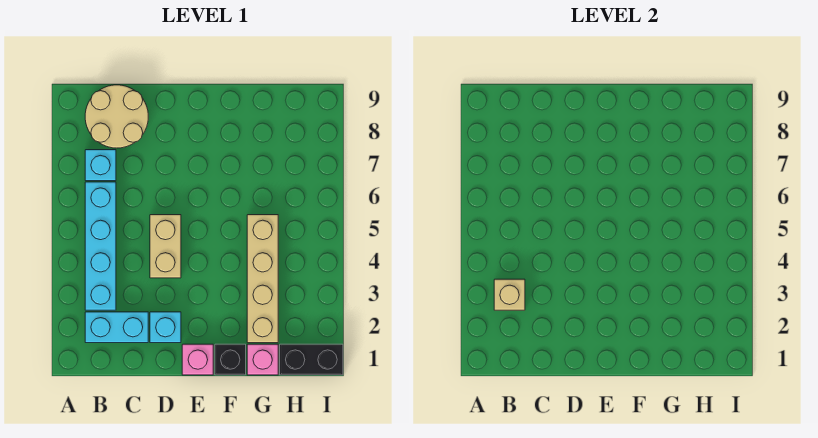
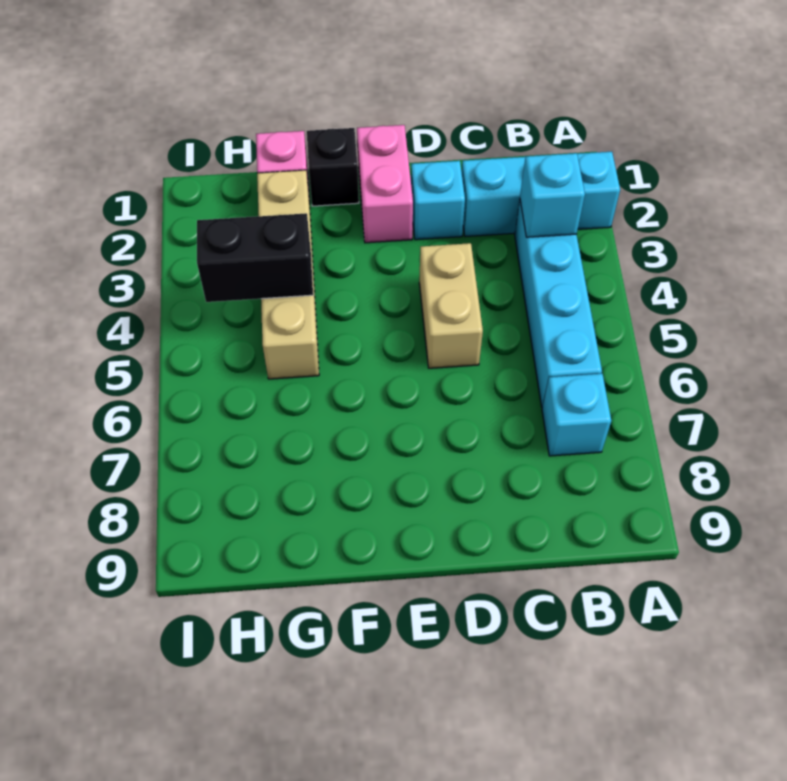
cyan 1x2 brick [85,312,148,343] -> cyan 1x3 brick [462,152,620,237]
tan 1x1 brick [494,279,525,310] -> cyan 1x1 brick [520,153,585,237]
tan 2x2 round brick [85,85,148,148] -> none
pink 1x1 brick [182,344,213,375] -> pink 1x2 brick [357,125,413,243]
black 1x2 brick [280,344,343,375] -> black 1x2 brick moved to [197,213,313,302]

